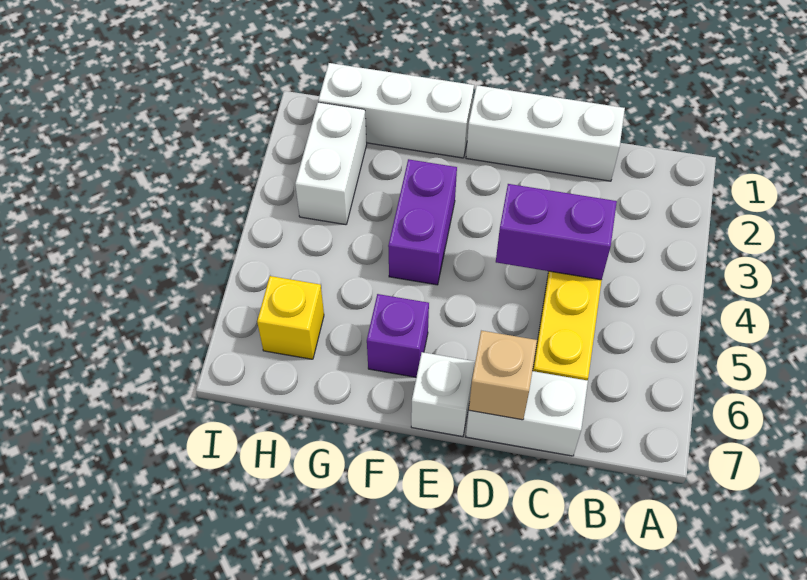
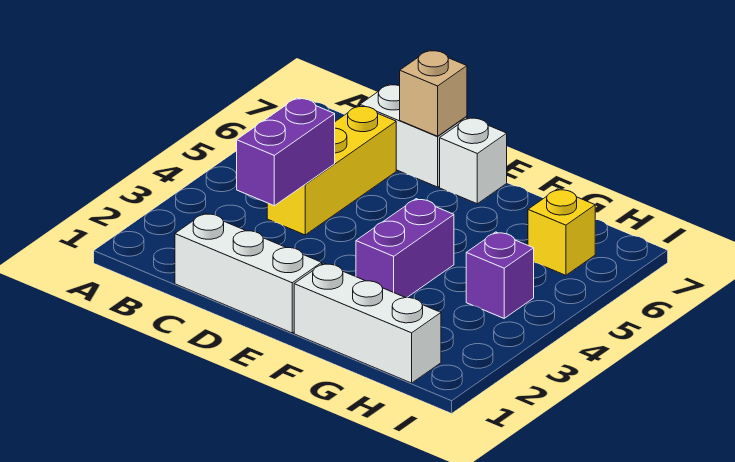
purple 1x2 brick [496,184,617,280] -> purple 1x2 brick turned to [237,98,335,206]
purple 1x1 brick [367,294,429,377] -> purple 1x1 brick moved to [466,232,534,318]
white 1x2 brick [295,102,367,225] -> none

